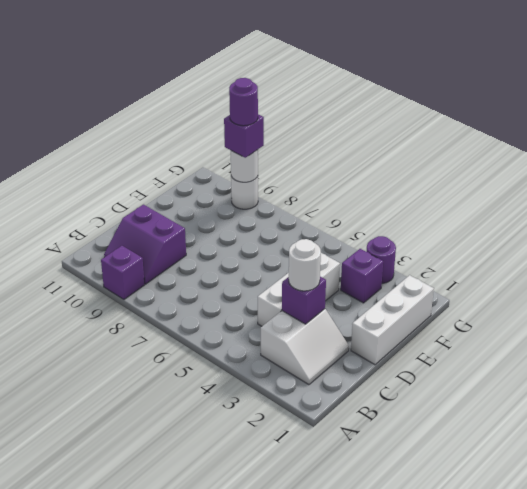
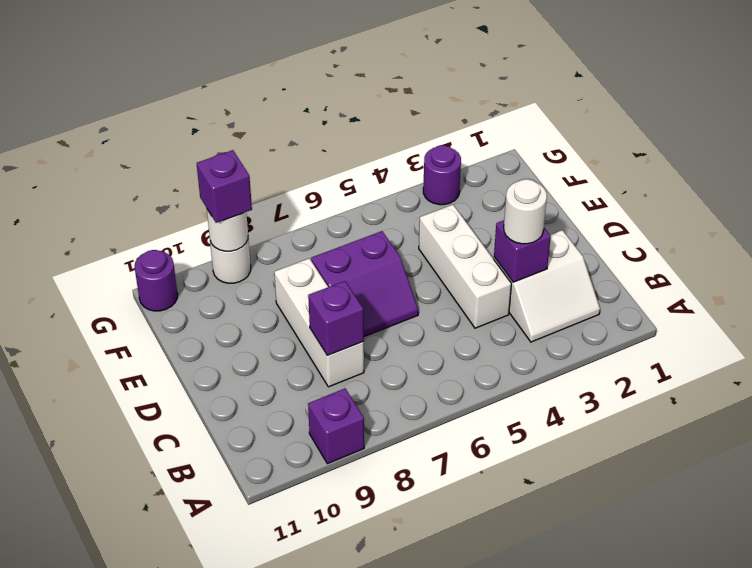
white 2x2 slope [261,309,349,385] -> white 2x2 slope turned to [494,230,600,342]
purple 2x2 slope [104,205,186,284] -> purple 2x2 slope moved to [311,231,418,337]
white 1x3 brick [351,275,434,365] -> white 1x3 brick moved to [274,258,364,387]
purple 1x1 brick [341,249,383,303] -> purple 1x1 brick moved to [308,281,364,355]
purple 1x1 round brick [229,78,258,126] -> purple 1x1 round brick moved to [135,250,178,311]

